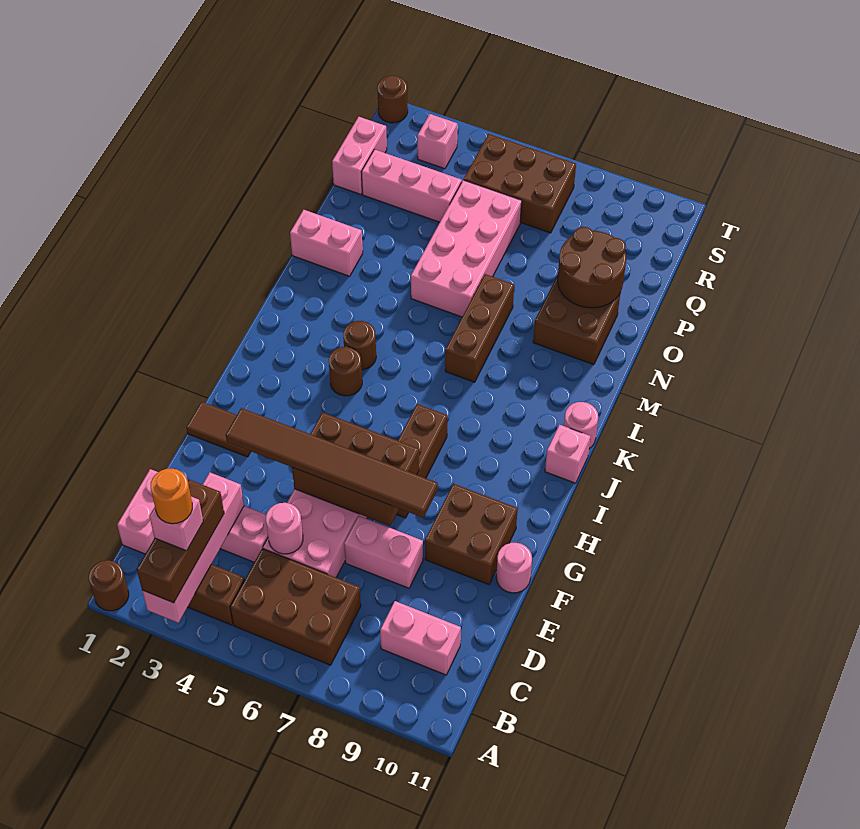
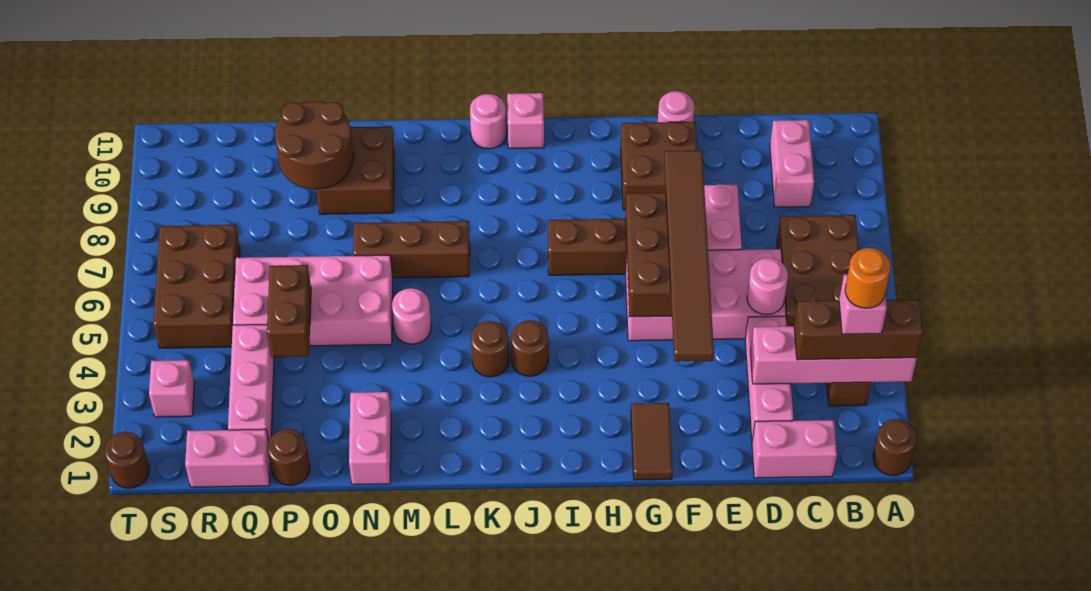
none -> pink 1x1 round brick [392,288,431,344]
none -> brown 1x1 round brick [268,429,310,486]
none -> brown 1x2 brick [267,265,311,357]

